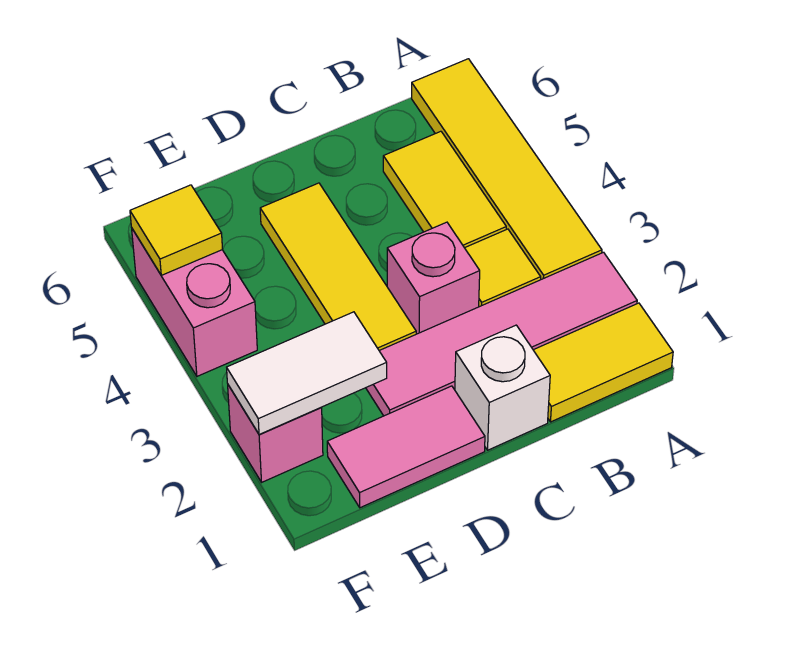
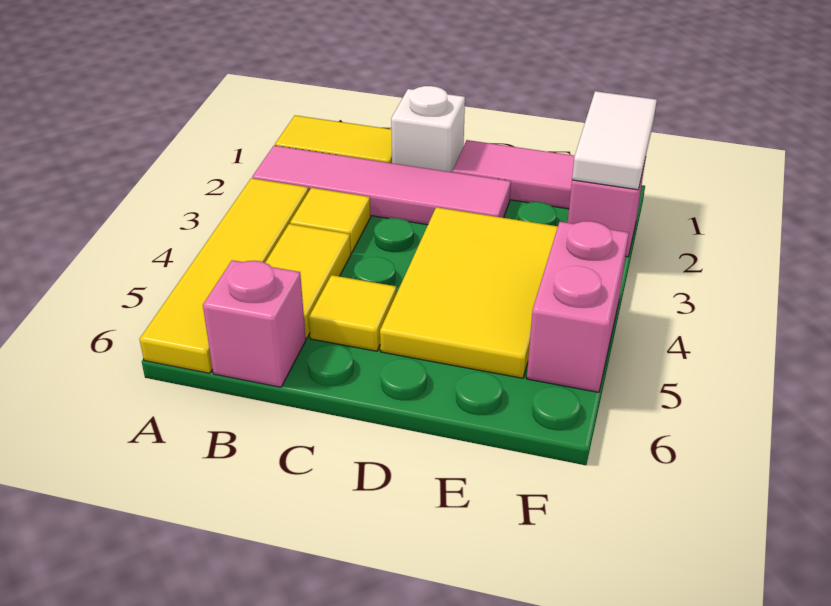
pink 1x1 brick [387,222,480,334] -> pink 1x1 brick moved to [203,260,306,387]
yellow 1x3 tile [260,183,416,350] -> yellow 2x3 tile [380,207,558,378]
white 1x2 tile [227,312,387,434] -> white 1x2 tile turned to [572,91,657,190]
yellow 1x1 tile [130,185,223,275] -> yellow 1x1 tile moved to [309,275,396,351]

